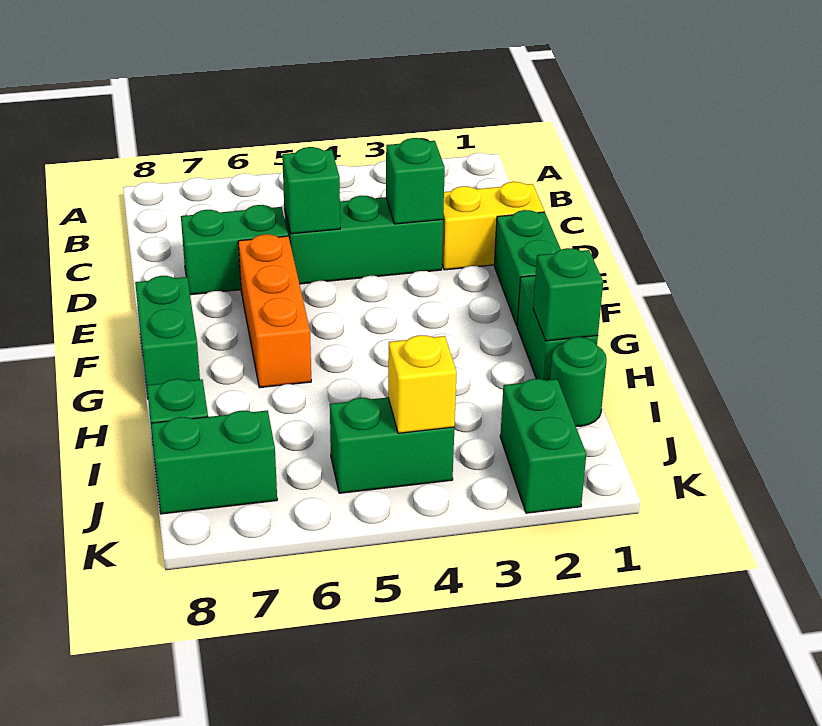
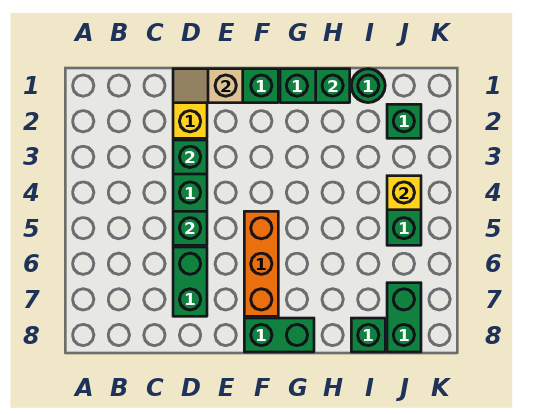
none -> tan 1x2 slope [173,69,243,103]
orange 1x3 brick [238,234,311,388] -> orange 1x3 brick turned to [244,211,278,316]
green 1x2 brick [500,379,586,513] -> green 1x1 brick [387,104,421,138]

